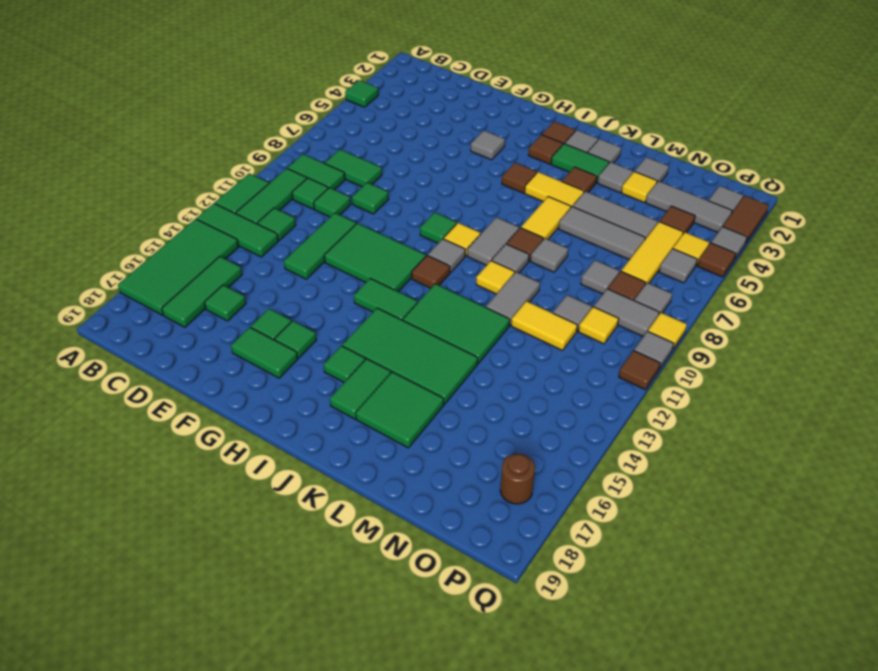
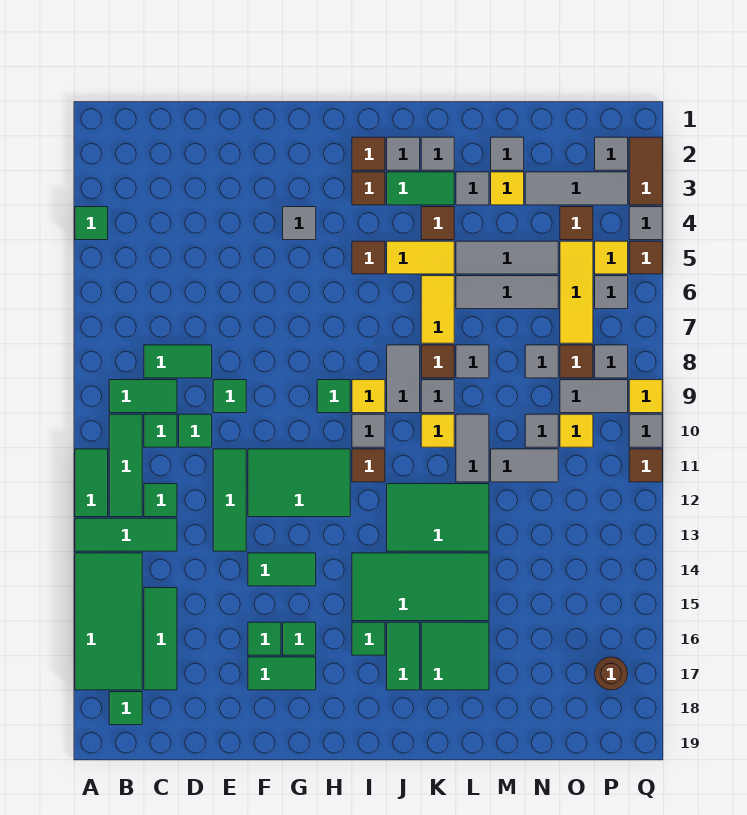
green 1x1 tile [204,285,246,321] -> green 1x1 tile moved to [109,692,142,725]
green 1x2 tile [354,278,418,320] -> green 1x2 tile moved to [248,553,316,586]
yellow 1x2 tile [511,301,577,350] -> grey 1x2 tile [491,449,558,482]

